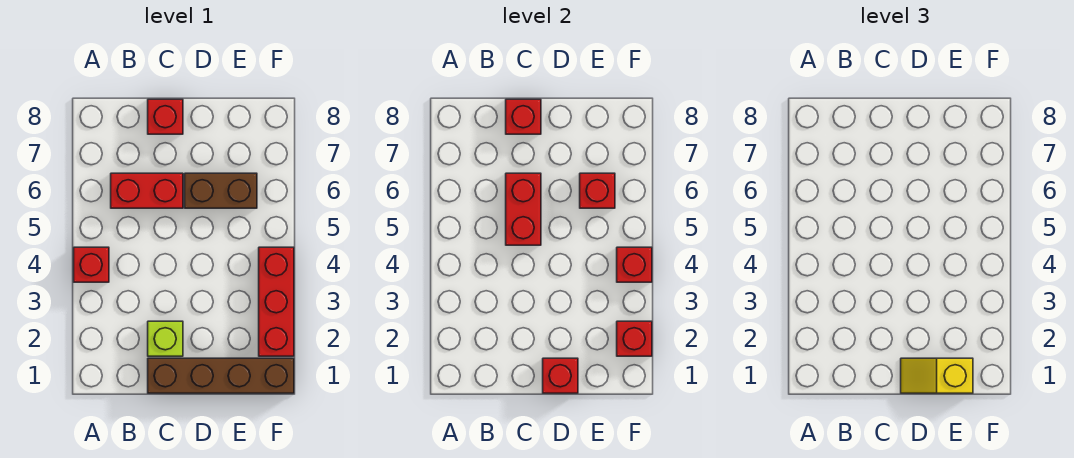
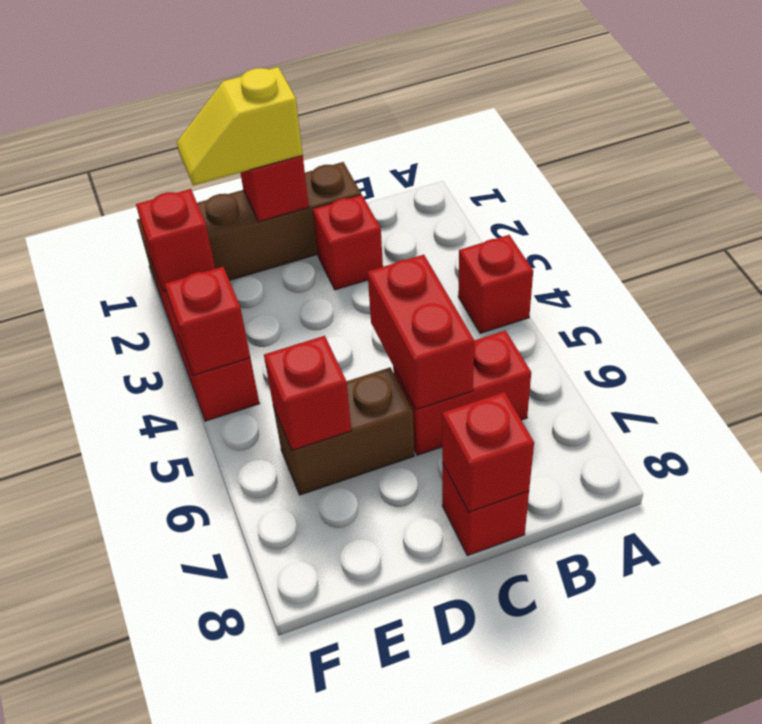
lime 1x1 brick [148,321,183,356] -> red 1x1 brick [312,195,383,290]
yellow 1x2 slope [901,358,973,393] -> yellow 1x2 slope turned to [177,67,303,186]

